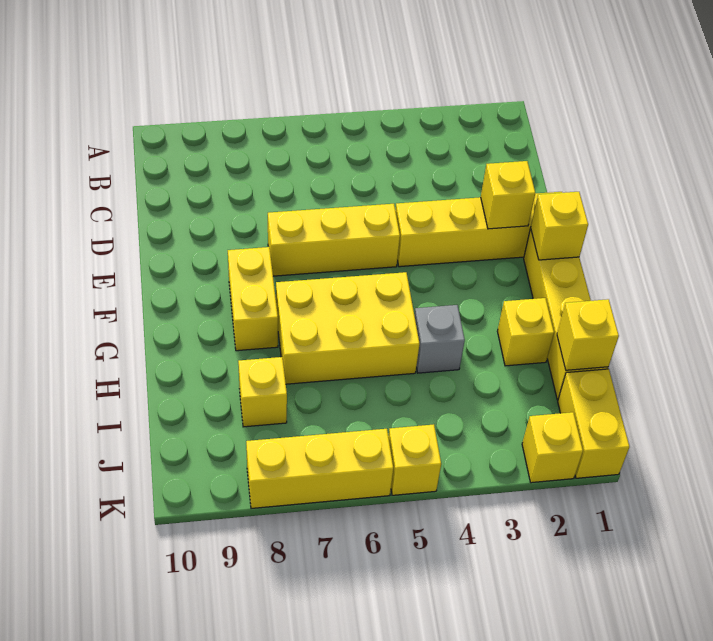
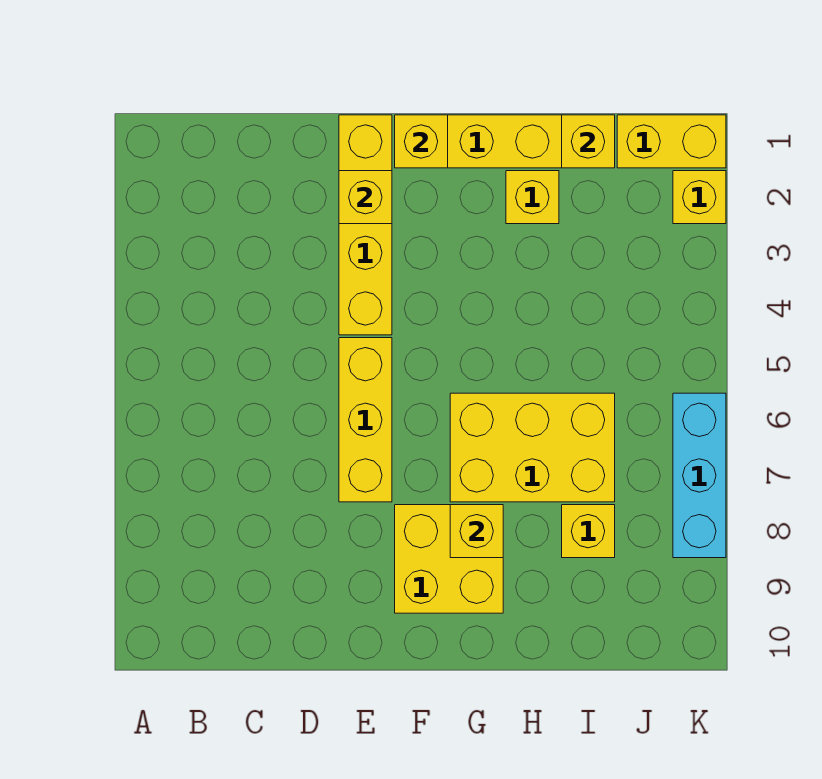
yellow 1x2 brick [228,247,278,351] -> yellow 2x2 brick [395,505,503,613]
yellow 2x3 brick [276,272,420,384] -> yellow 2x3 brick turned to [450,393,615,502]
grey 1x1 brick [414,305,465,373] -> none
yellow 1x1 brick [388,424,441,495] -> yellow 1x1 brick moved to [450,505,503,558]
yellow 1x3 brick [246,429,393,508] -> cyan 1x3 brick [673,393,726,558]

